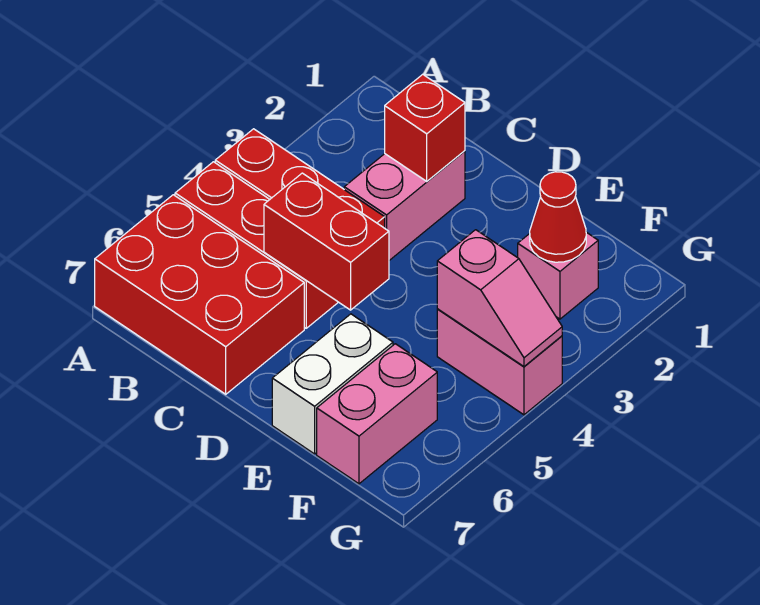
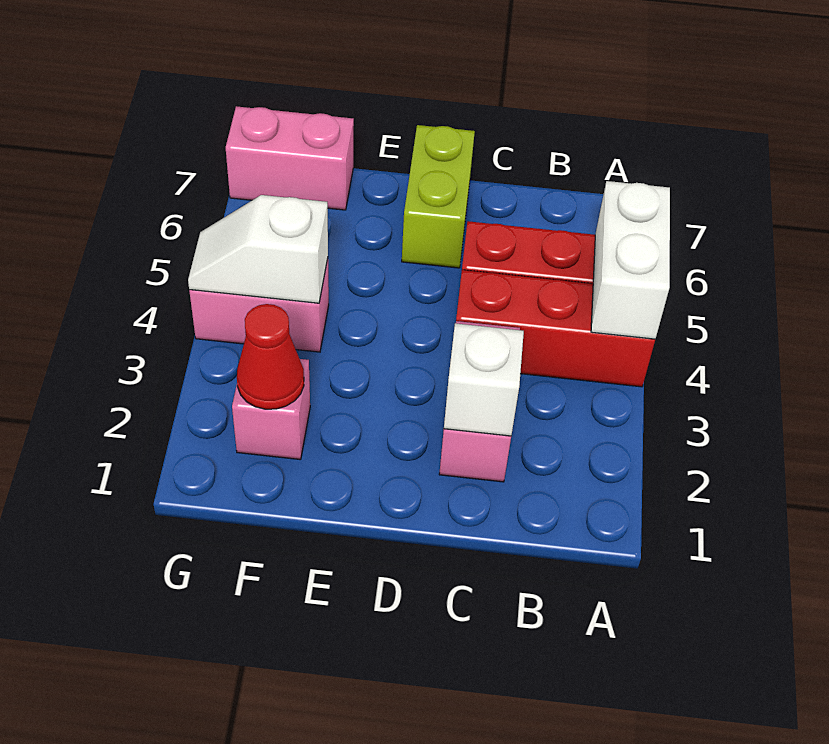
red 2x3 brick [95,195,304,394] -> none
red 1x1 brick [385,74,465,181] -> white 1x1 brick [444,323,524,436]
red 1x2 brick [264,173,389,310] -> none
none -> lime 1x2 brick [402,125,475,268]
white 1x2 brick [272,314,393,454] -> white 1x2 brick moved to [591,181,670,339]
pink 1x2 slope [437,230,562,366] -> white 1x2 slope [188,195,328,303]
pink 1x2 brick [317,344,437,484] -> pink 1x2 brick turned to [226,106,354,210]

